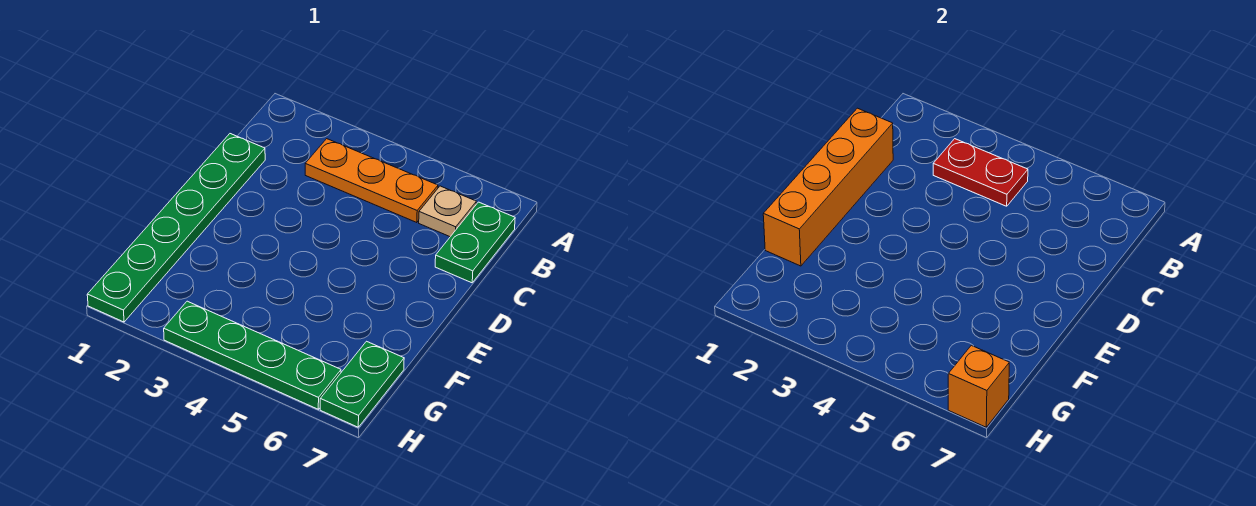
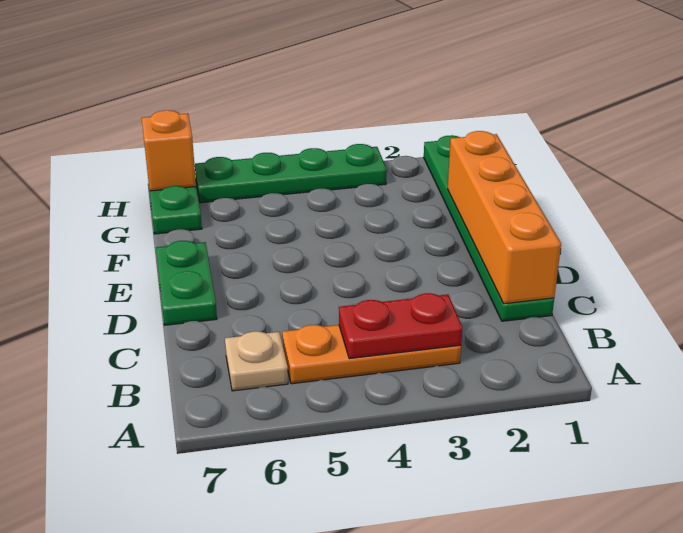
green 1x2 plate [435,202,515,283] -> green 1x2 plate moved to [156,241,217,325]

